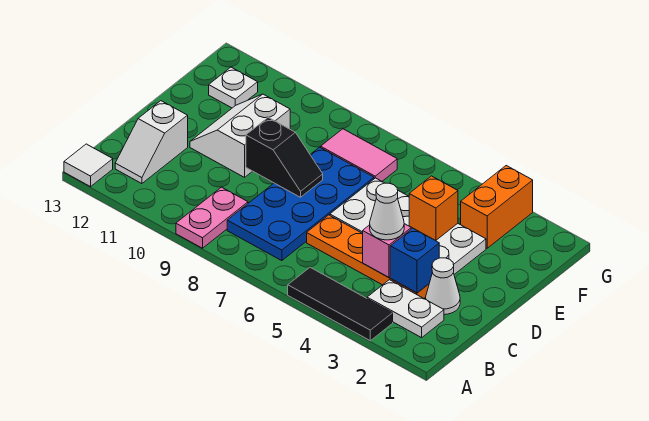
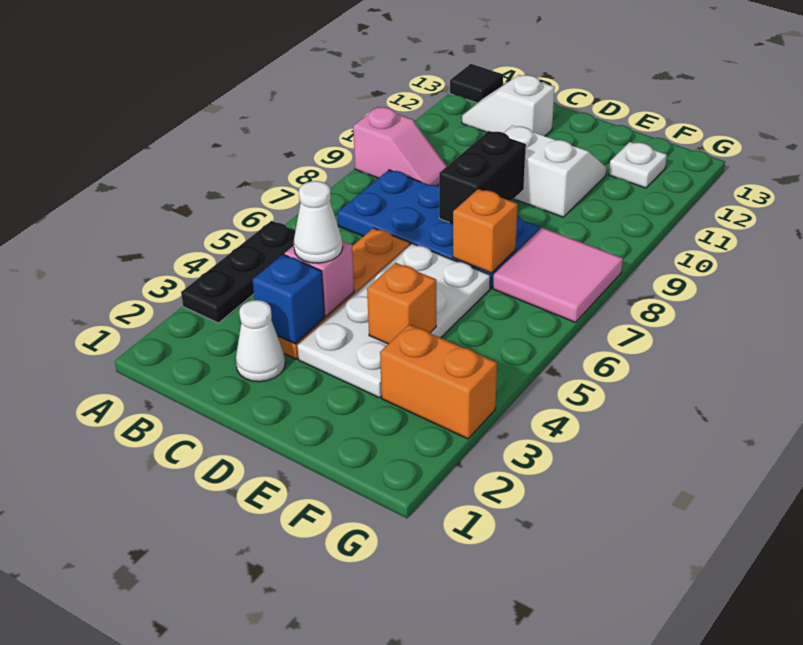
black 1x3 tile [288,267,393,341] -> black 1x3 plate [181,221,295,323]
pink 1x2 plate [176,187,248,248] -> pink 1x2 slope [353,107,447,185]
white 1x1 tile [64,144,113,187] -> black 1x1 tile [450,64,503,103]
white 1x2 plate [367,280,444,338] -> none
black 1x2 slope [246,117,323,197] -> black 1x2 brick [439,131,526,224]
none -> orange 1x1 brick [453,189,518,273]
pink 1x2 tile [321,129,397,181] -> pink 2x2 tile [493,228,623,323]

